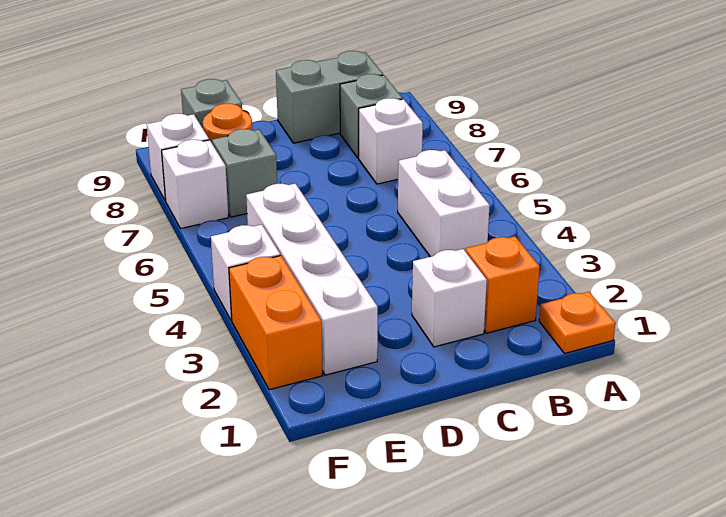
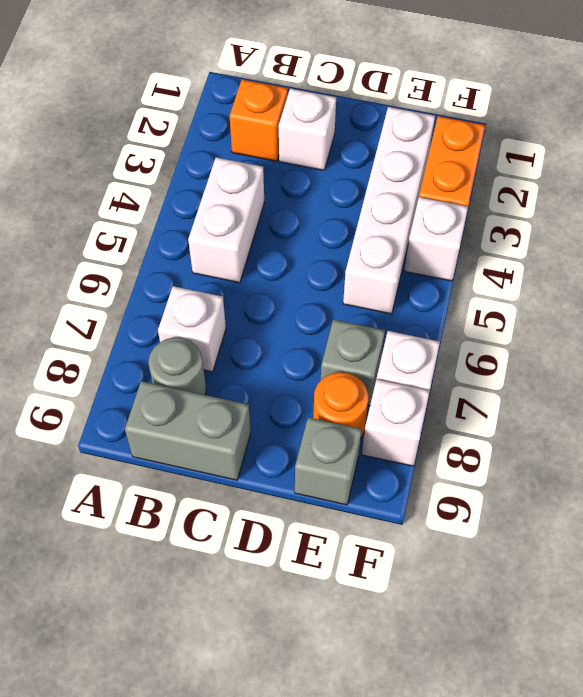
orange 1x1 plate [539,292,615,354] -> none
grey 1x1 brick [340,74,402,158] -> grey 1x1 round brick [148,337,206,395]

